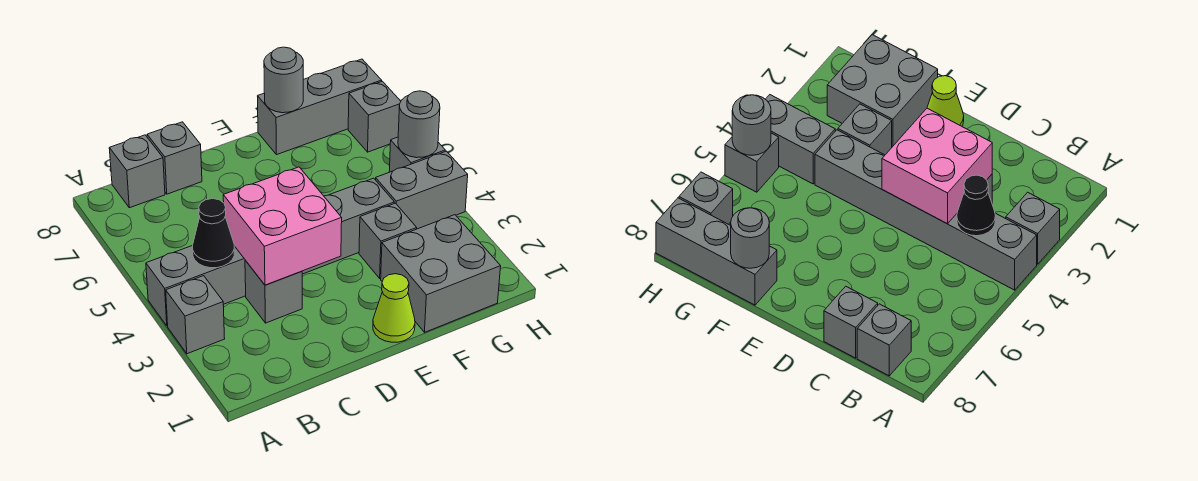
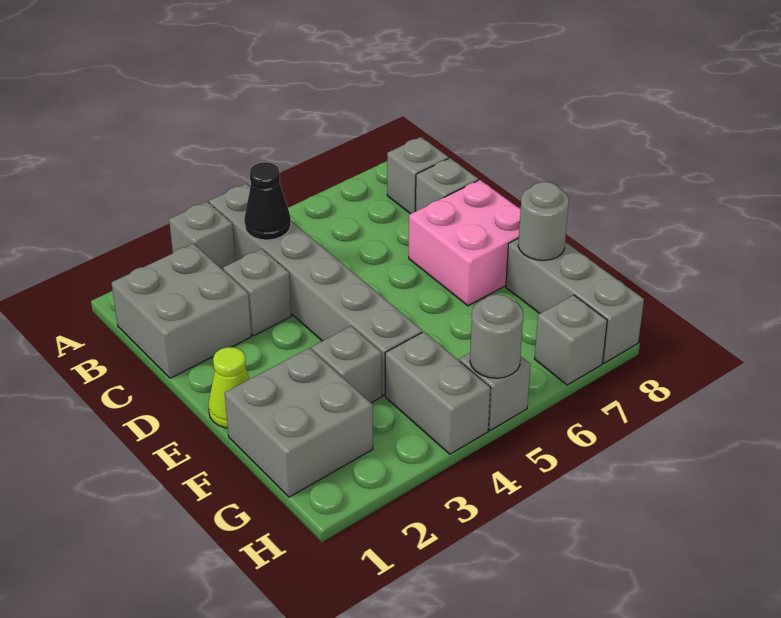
none -> grey 2x2 brick [112,244,251,378]
pink 2x2 brick [223,167,342,285] -> pink 2x2 brick moved to [409,180,521,306]

